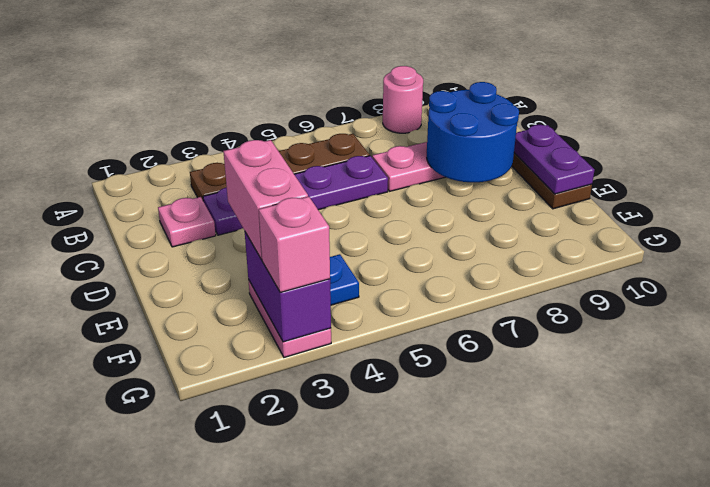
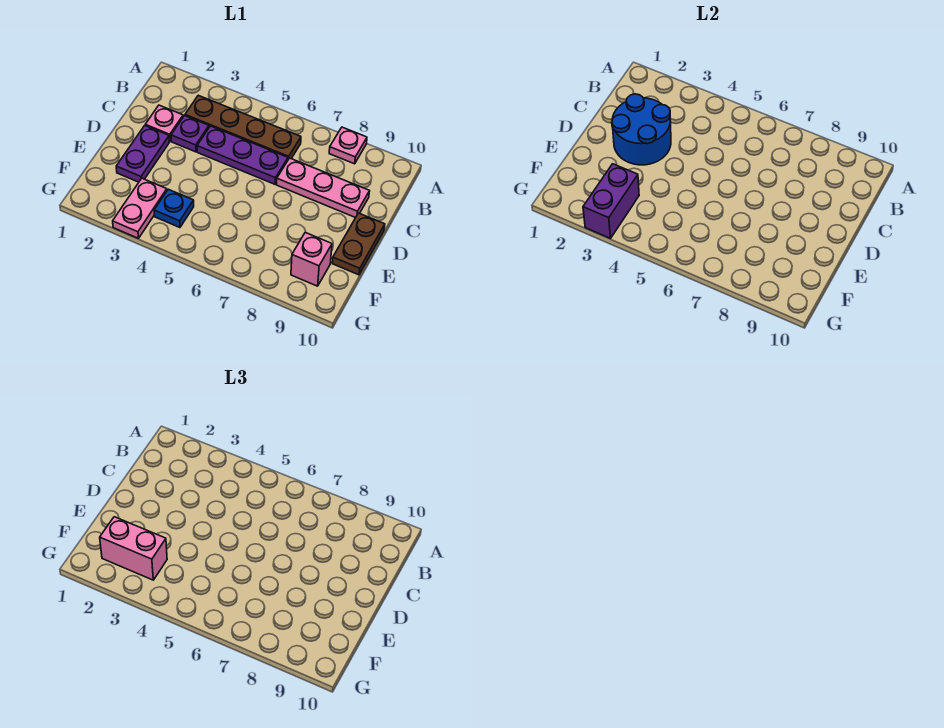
pink 1x1 round brick [383,66,423,133] -> pink 1x1 plate [329,127,367,164]
blue 2x2 round brick [427,82,519,182] -> blue 2x2 round brick moved to [612,94,671,165]
purple 1x2 plate [514,125,594,194] -> purple 1x2 plate moved to [116,126,169,182]
pink 1x2 brick [223,140,308,259] -> pink 1x2 brick turned to [100,517,167,580]
pink 1x1 brick [259,196,330,292] -> pink 1x1 brick moved to [291,232,332,286]

